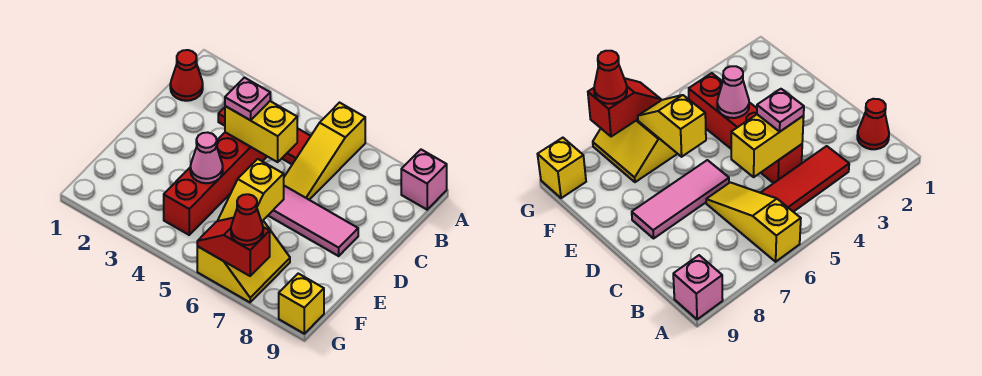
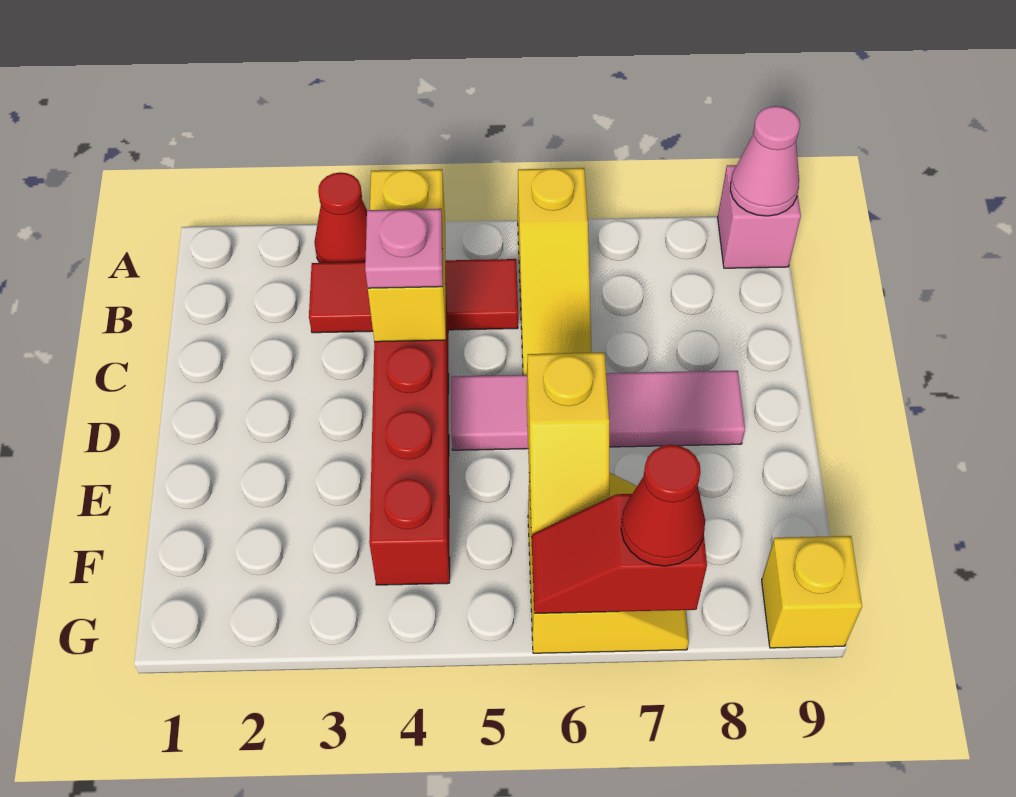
red 1x1 cone [170,50,203,101] -> red 1x1 cone moved to [314,172,367,263]
yellow 1x2 brick [225,101,297,162] -> yellow 1x2 brick turned to [368,169,446,342]
pink 1x3 tile [268,186,358,256] -> pink 1x4 tile [451,371,745,450]
pink 1x1 cone [190,132,223,183] -> pink 1x1 cone moved to [730,106,800,216]

